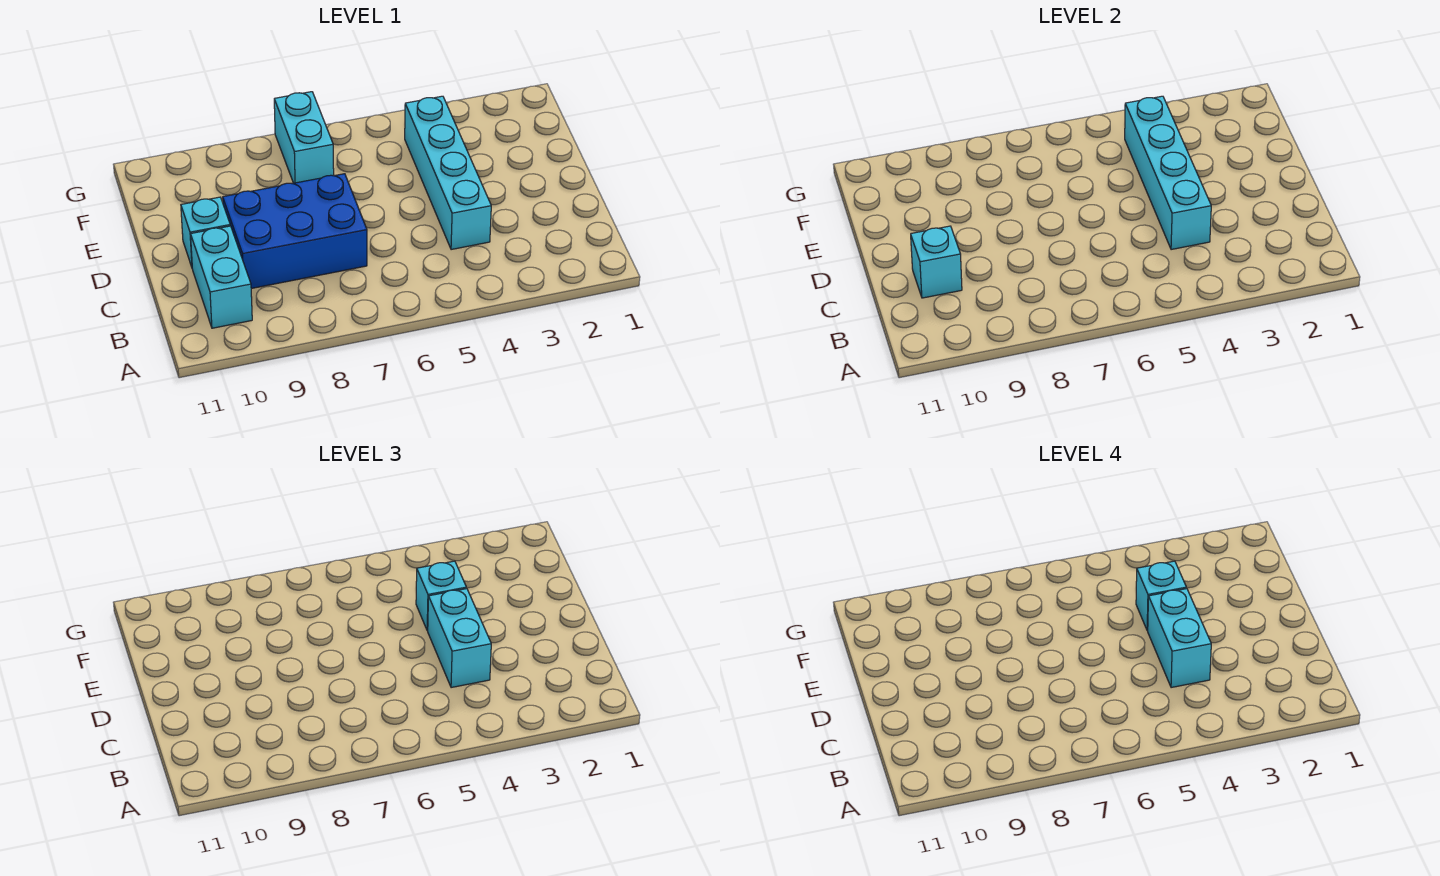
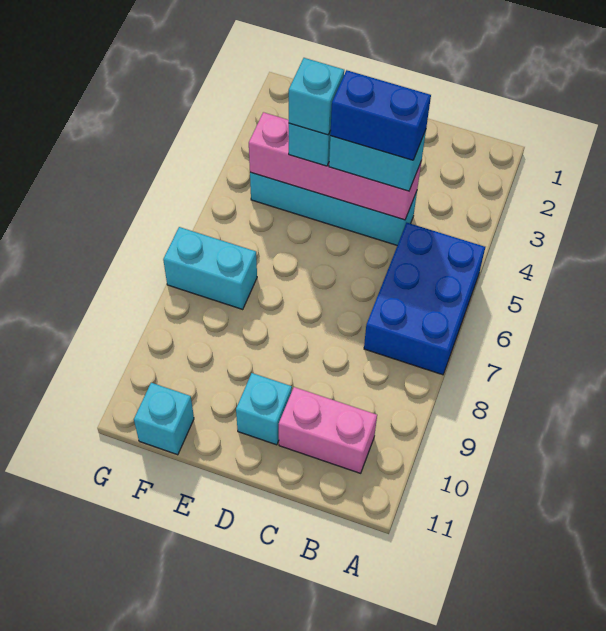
cyan 1x2 brick [191,226,252,328] -> pink 1x2 brick [279,387,377,473]
cyan 1x4 brick [1125,96,1211,250] -> pink 1x4 brick [249,112,421,220]
cyan 1x2 brick [1148,589,1211,688] -> blue 1x2 brick [330,70,431,160]
blue 2x3 brick [223,174,367,289] -> blue 2x3 brick moved to [364,223,485,375]
cyan 1x1 brick [911,226,962,298] -> cyan 1x1 brick moved to [134,383,194,455]

